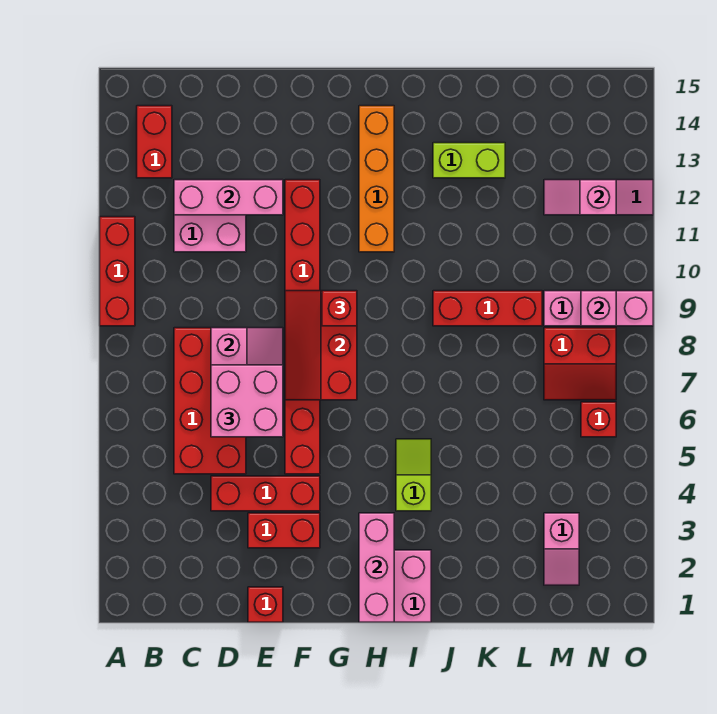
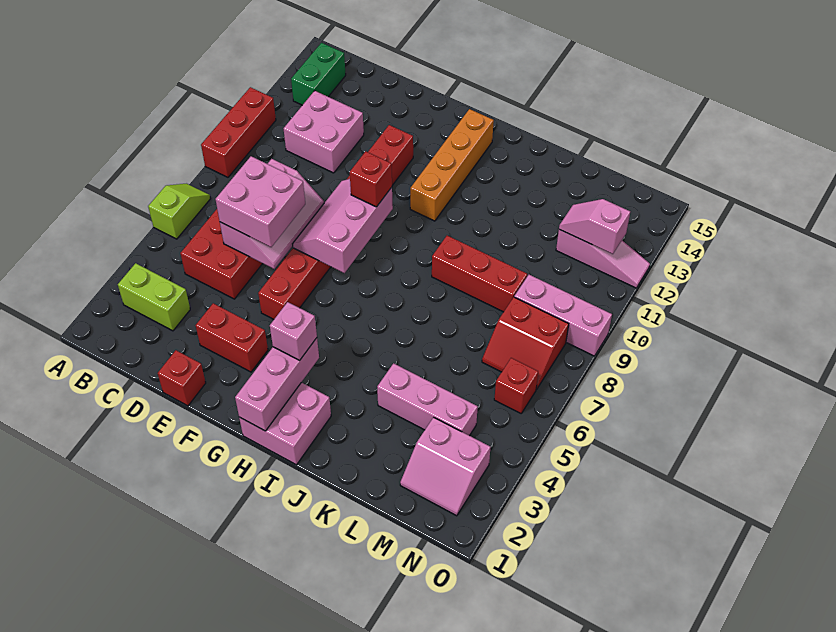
red 1x2 brick [137,106,172,178] -> green 1x2 brick [291,43,346,105]
pink 1x3 brick [174,180,283,215] -> pink 1x3 brick moved to [377,363,478,436]
red 1x3 brick [211,476,320,511] -> none
red 2x3 slope [285,291,357,400] -> pink 2x3 slope [293,179,393,273]
lime 1x2 slope [396,439,431,511] -> lime 1x2 slope moved to [148,184,210,239]
lime 1x2 brick [433,143,505,178] -> lime 1x2 brick moved to [118,263,190,331]
pink 1x2 slope [544,513,579,585] -> pink 2x2 slope [400,417,491,516]
pink 1x1 brick [581,291,616,326] -> pink 1x1 brick moved to [270,302,317,360]

